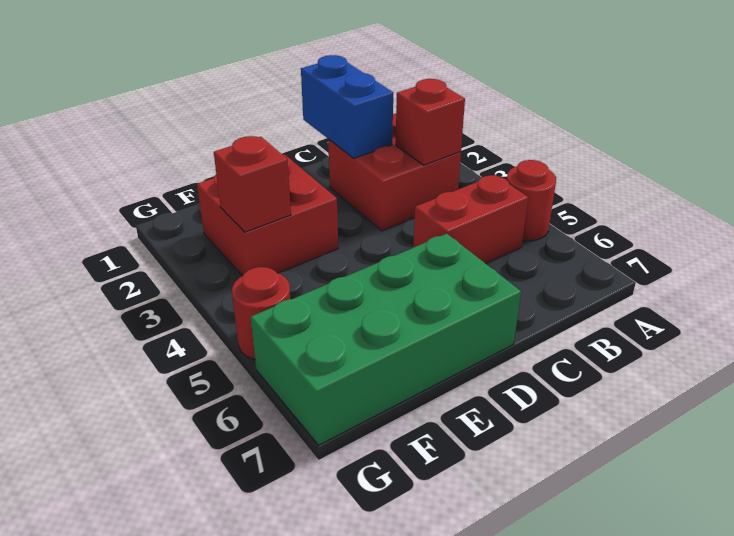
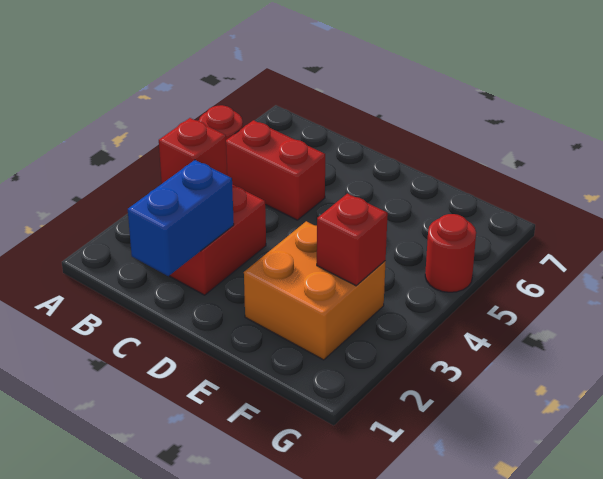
green 2x4 brick [251,234,521,445] -> none
red 2x2 brick [197,154,338,276] -> orange 2x2 brick [244,221,386,360]

